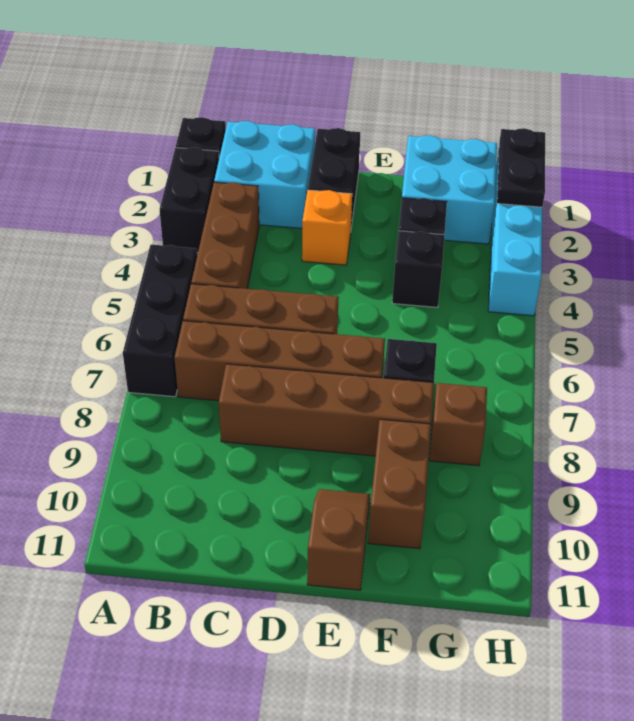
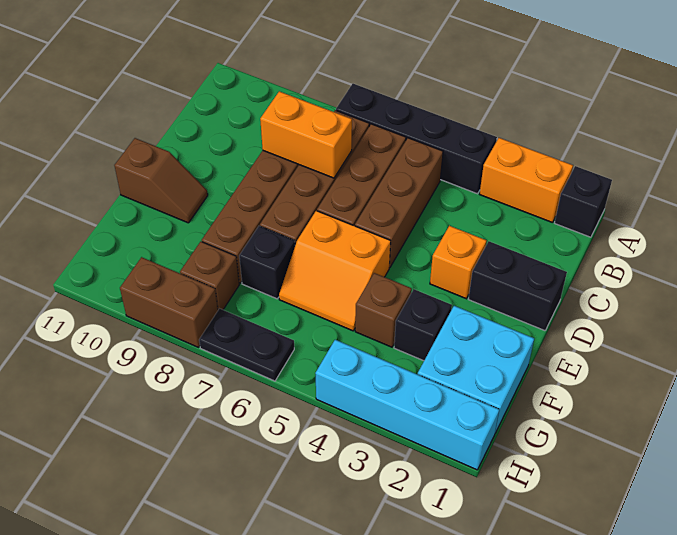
black 1x2 brick [160,147,219,253] -> orange 1x2 brick [480,138,573,223]
black 1x3 brick [123,245,197,397] -> black 1x4 brick [336,84,497,194]
cyan 2x2 brick [214,121,315,228] -> none
brown 1x3 brick [191,182,259,289] -> brown 1x3 brick turned to [355,138,443,268]
none -> orange 1x2 brick [260,91,352,178]
none -> orange 2x2 slope [279,211,391,331]
black 1x1 brick [392,231,445,307] -> brown 1x1 brick [355,273,412,347]
brown 1x2 brick [368,419,431,549] -> brown 1x2 brick moved to [120,257,218,347]
black 1x2 plate [497,128,545,207] -> black 1x2 plate moved to [199,309,294,381]

